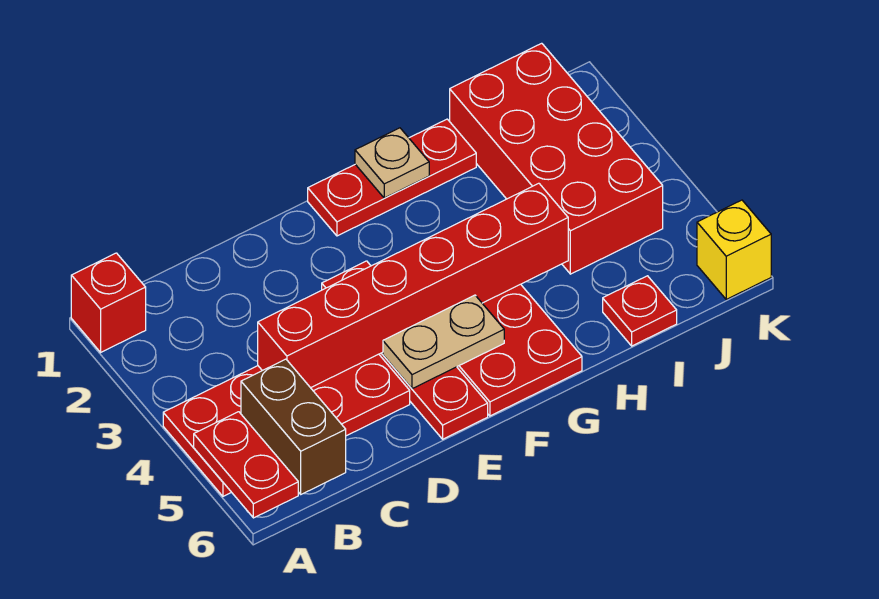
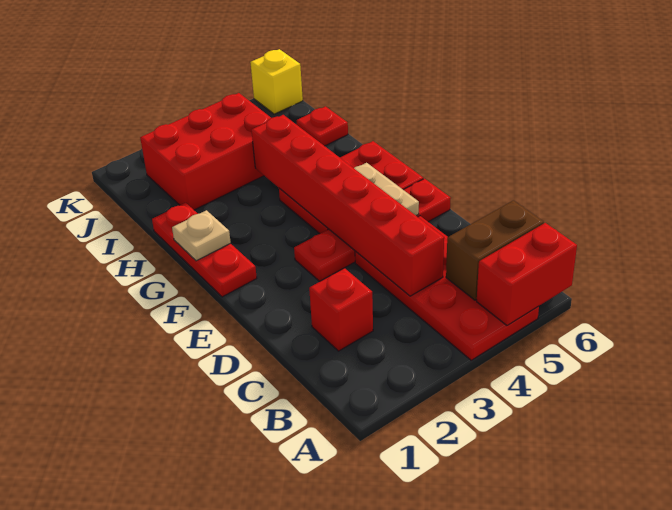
red 1x1 brick [71,253,146,352] -> red 1x1 brick moved to [309,268,373,351]
red 1x2 plate [194,412,298,518] -> red 1x2 brick [477,223,577,326]
red 2x4 brick [450,43,663,274] -> red 2x3 brick [140,93,271,210]

